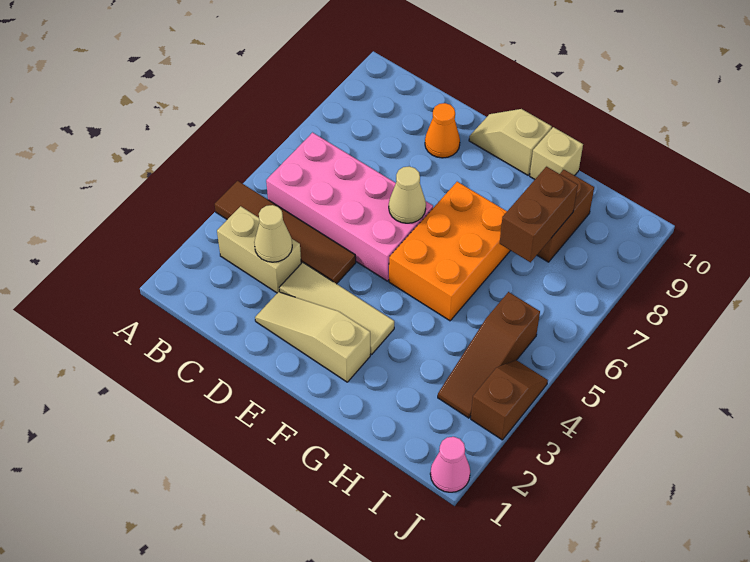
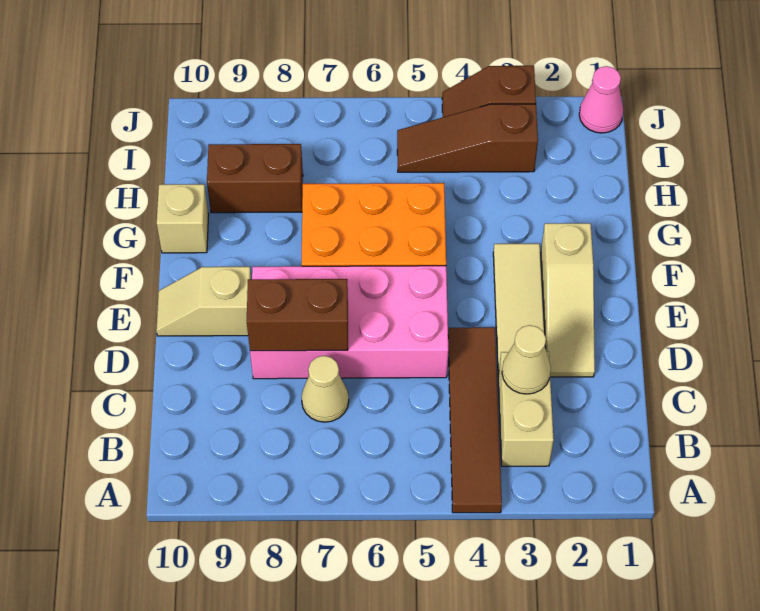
pink 2x4 brick [266,133,433,281] -> pink 2x4 brick turned to [250,266,448,379]
orange 1x1 cone [425,103,460,158] -> none
tan 1x1 cone [389,166,426,223] -> tan 1x1 cone moved to [302,356,349,422]
tan 1x2 slope [469,109,552,175] -> tan 1x2 slope turned to [156,267,251,336]
brown 1x2 brick [500,167,578,262] -> brown 1x2 brick moved to [247,279,348,351]
brown 1x3 slope [438,292,540,418] -> brown 1x3 slope turned to [397,104,538,172]

